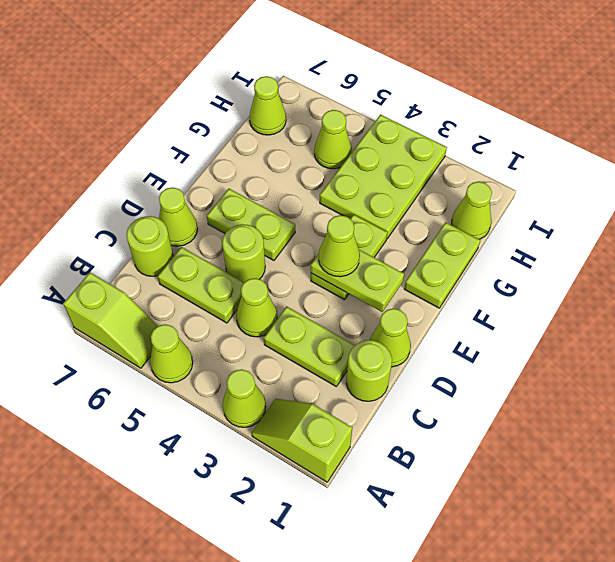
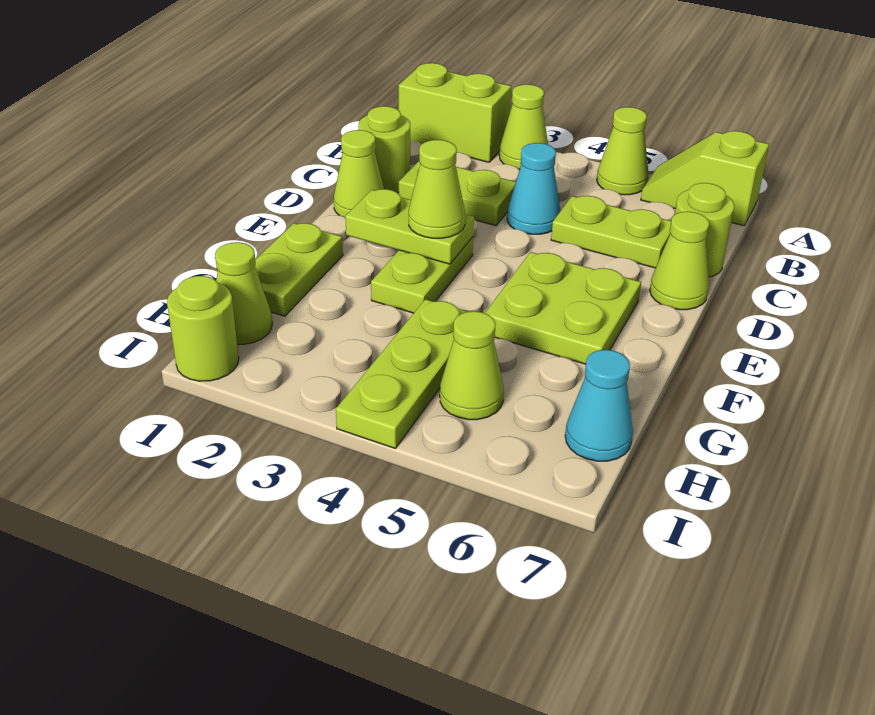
lime 1x2 slope [252,399,352,482] -> lime 1x2 brick [399,63,512,162]
lime 1x1 cone [236,278,277,337] -> cyan 1x1 cone [507,143,560,234]
lime 1x1 round brick [222,224,265,282] -> lime 1x1 round brick moved to [167,276,239,381]
lime 1x2 plate [207,189,295,260] -> lime 2x2 plate [485,252,641,364]
lime 2x3 plate [320,115,447,239] -> lime 1x3 plate [336,299,468,449]
lime 1x1 cone [249,76,286,135] -> cyan 1x1 cone [565,350,633,461]

